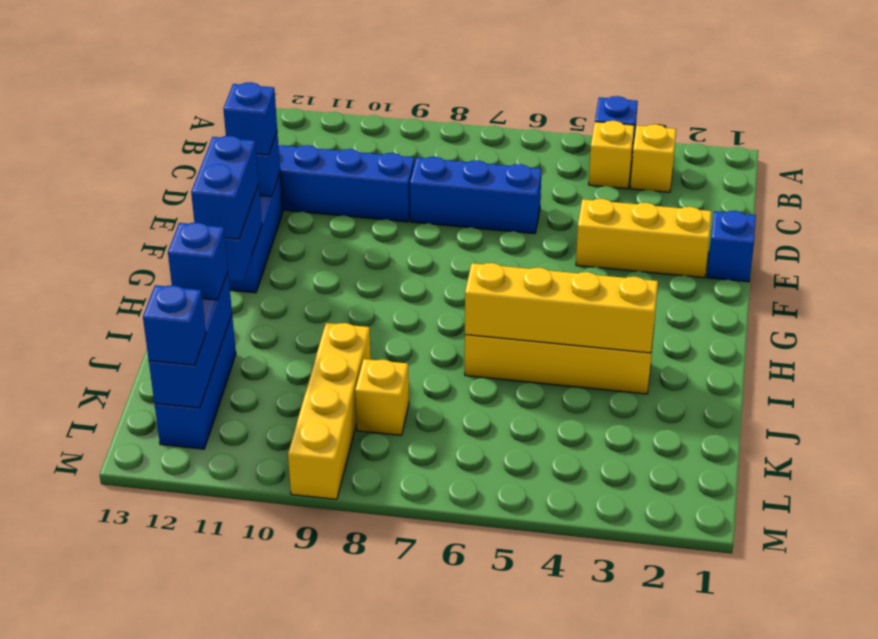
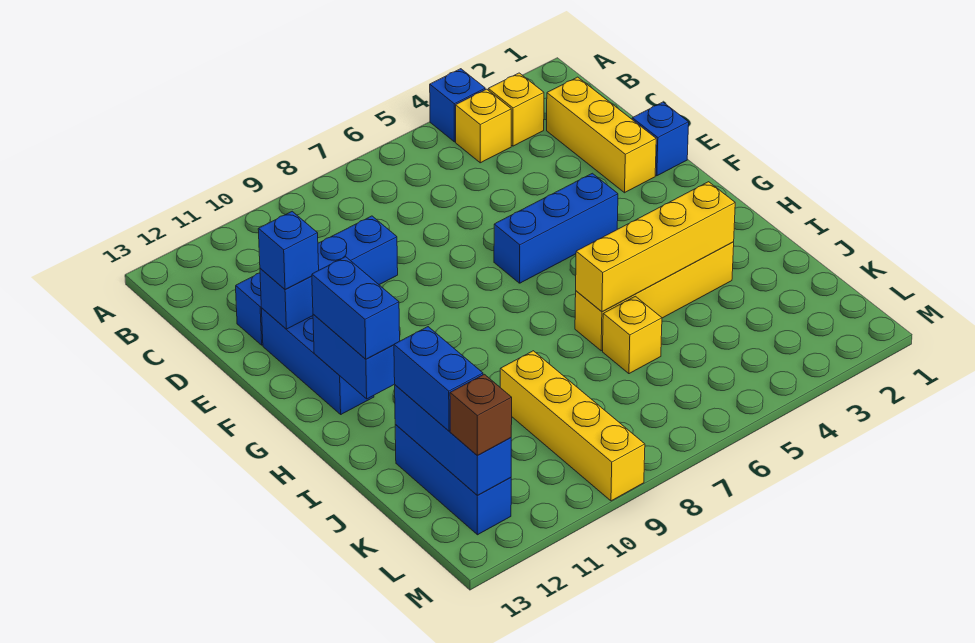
blue 1x3 brick [410,157,542,234] -> blue 1x3 brick moved to [494,173,618,283]
yellow 1x3 brick [576,199,712,278] -> yellow 1x3 brick turned to [547,77,656,193]
blue 1x1 brick [168,222,228,300] -> blue 1x2 brick [394,327,483,431]
yellow 1x1 brick [355,359,409,435] -> yellow 1x1 brick moved to [603,296,662,374]
blue 1x1 brick [143,285,206,365] -> brown 1x1 brick [450,374,512,455]

